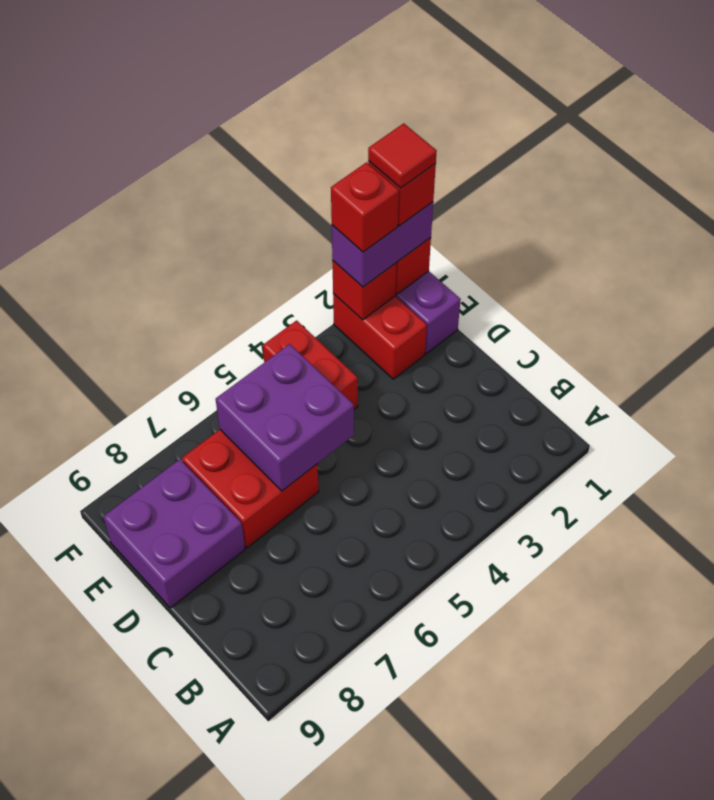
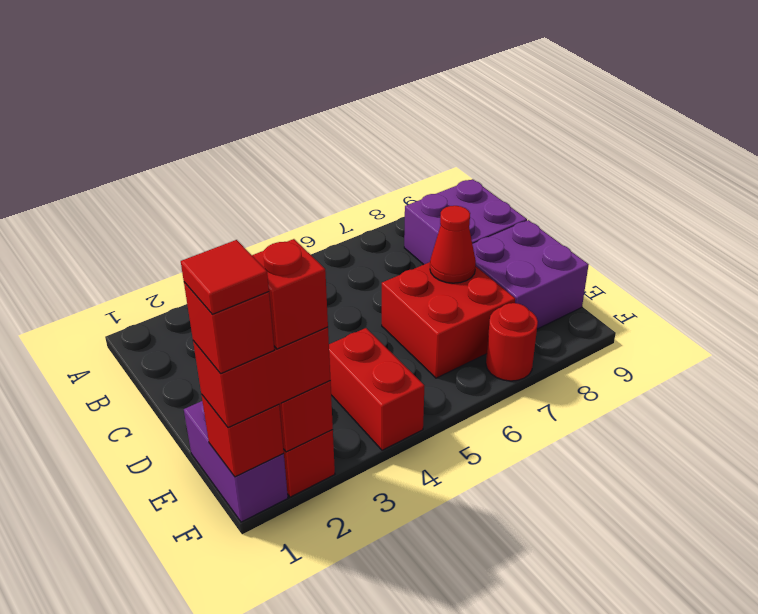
purple 2x2 brick [216,344,354,491] -> purple 2x2 brick moved to [404,179,527,265]
none -> red 1x1 cone [430,206,476,283]
purple 1x2 brick [332,202,433,287] -> red 1x2 brick [193,327,330,428]
none -> red 1x1 round brick [486,303,538,381]

